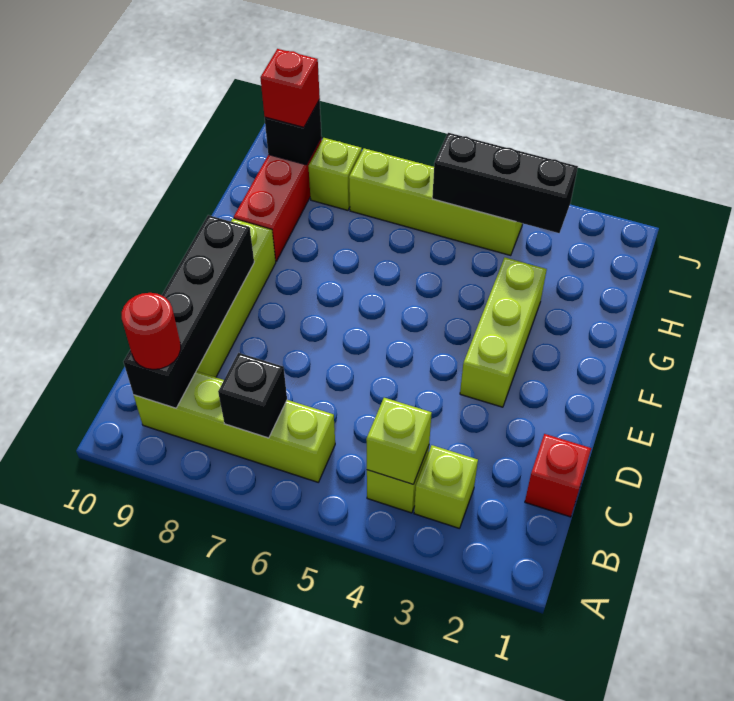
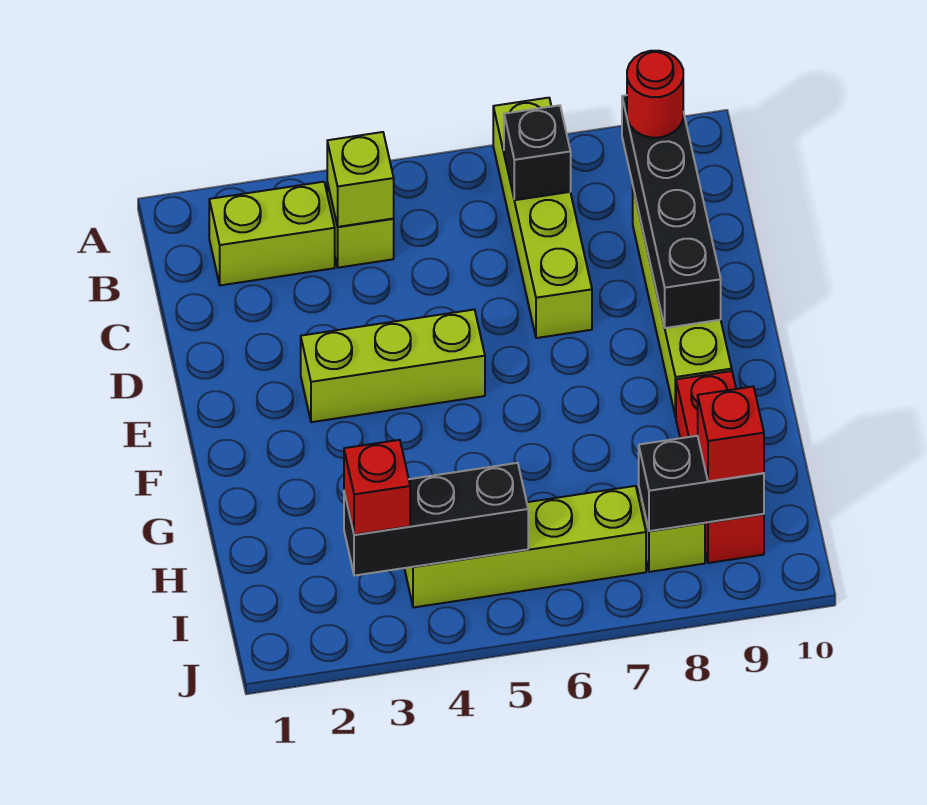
lime 1x1 brick [414,445,478,528] -> lime 1x2 brick [209,182,335,285]
lime 1x4 brick [134,371,335,482] -> lime 1x4 brick turned to [493,98,592,338]
red 1x1 brick [525,434,591,517] -> red 1x1 brick moved to [344,440,410,535]
lime 1x3 brick [460,257,547,407] -> lime 1x3 brick turned to [301,310,485,422]
black 1x1 brick [265,100,322,165] -> black 1x2 brick [639,436,764,531]

